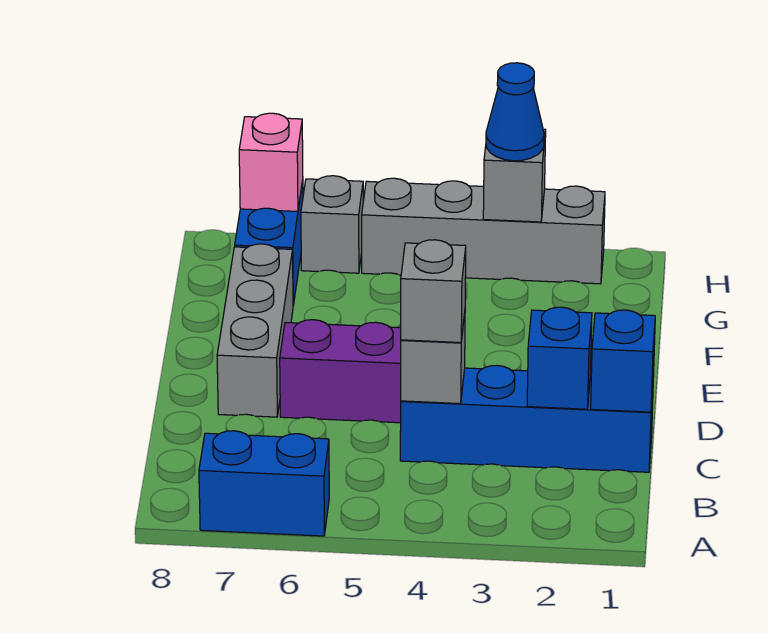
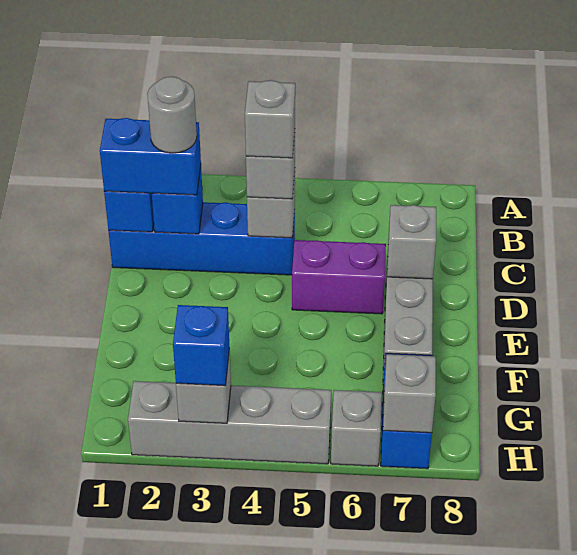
blue 1x2 brick [199,431,329,536] -> blue 1x2 brick moved to [100,118,201,195]
none -> grey 1x1 round brick [147,76,197,153]
none -> grey 1x1 brick [245,80,295,158]
none -> grey 1x1 brick [387,205,436,279]
blue 1x1 cone [486,63,544,161] -> blue 1x1 brick [173,305,229,386]
pink 1x1 brick [239,113,303,211] -> grey 1x1 brick [383,354,436,433]

